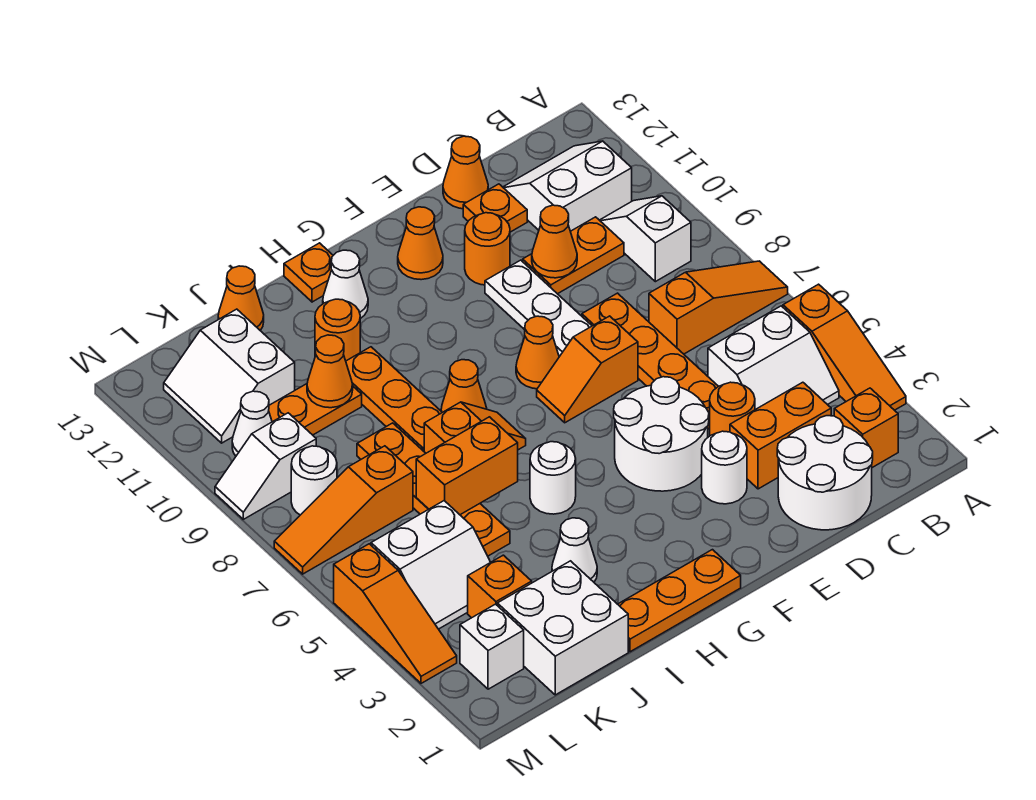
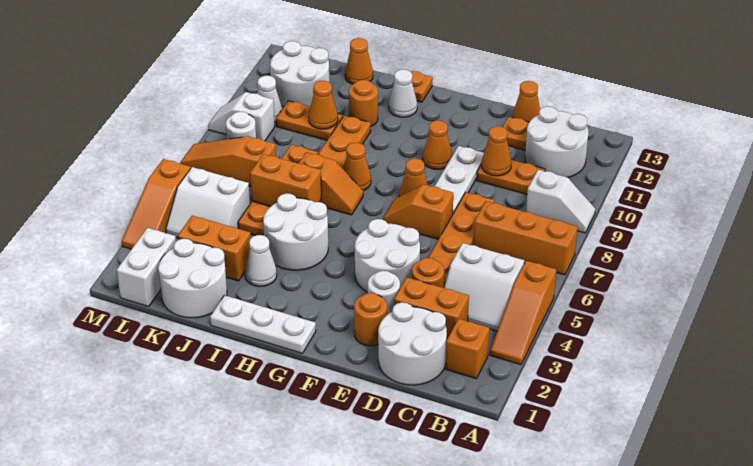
orange 1x3 slope [649,261,788,354] -> orange 1x3 brick [474,201,578,275]
white 1x2 slope [600,196,691,282] -> white 1x2 slope turned to [526,170,595,233]
white 2x2 slope [503,141,632,231] -> white 2x2 round brick [525,106,589,177]
orange 1x1 round brick [465,213,510,285] -> orange 1x1 round brick moved to [354,293,387,346]
orange 1x1 cone [398,207,443,280] -> orange 1x1 cone moved to [423,120,452,169]
orange 1x3 plate [618,550,741,652] -> white 1x3 plate [210,295,316,353]
white 1x1 round brick [530,442,576,514] -> white 2x2 round brick [263,193,328,270]
white 2x2 brick [497,561,628,695] -> white 2x2 round brick [158,239,227,318]
orange 1x1 brick [468,555,532,618] -> orange 1x2 brick [178,216,251,281]
white 2x2 slope [164,309,295,443] -> white 2x2 round brick [270,41,329,107]
white 1x1 brick [460,604,524,689] -> white 1x2 brick [117,228,176,306]

